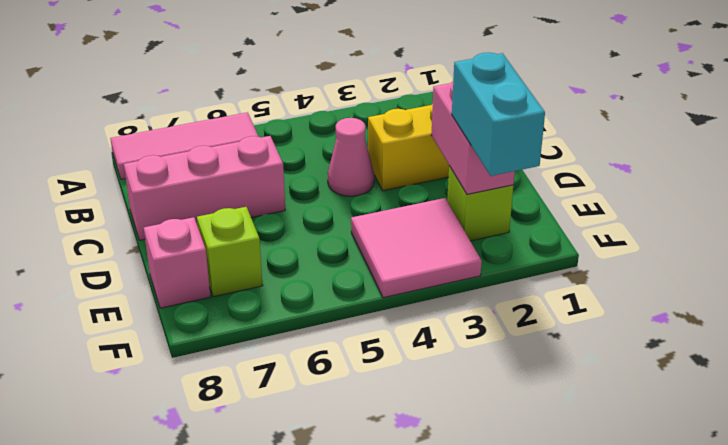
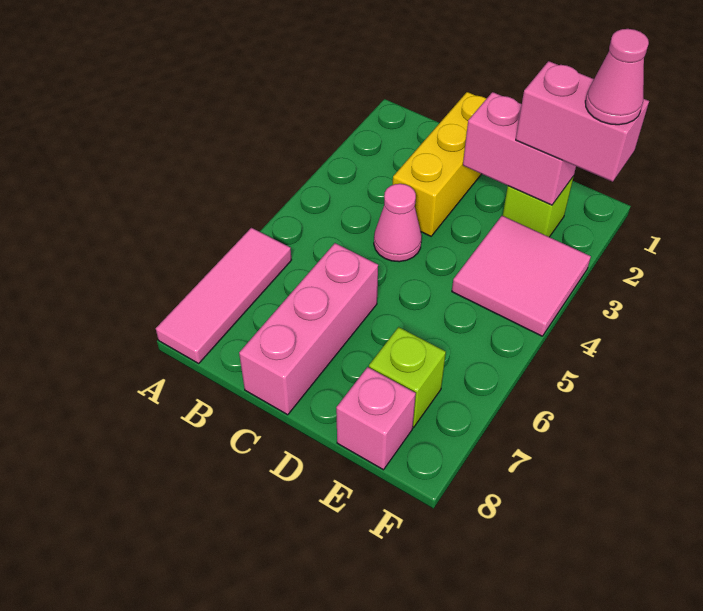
cyan 1x2 brick [452,52,545,176] -> pink 1x2 brick [516,61,649,182]
none -> pink 1x1 cone [585,29,649,125]

